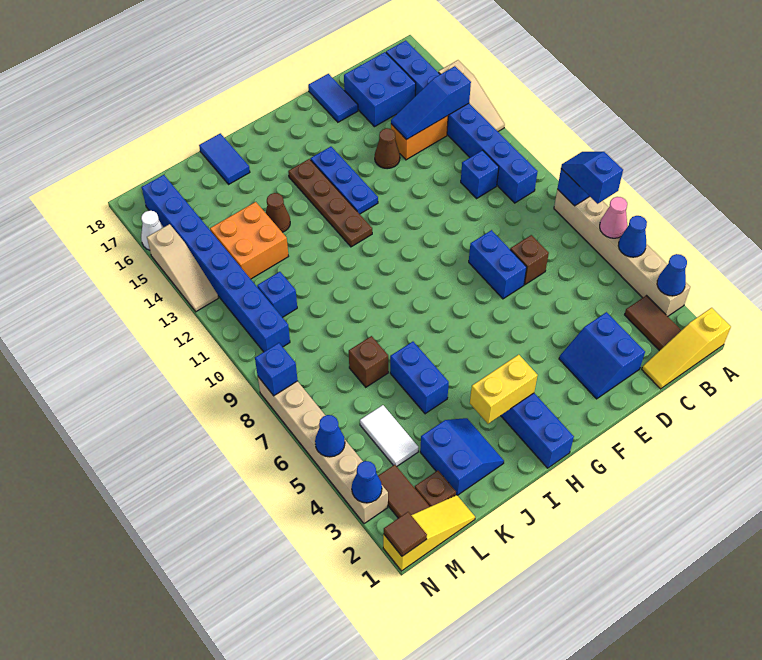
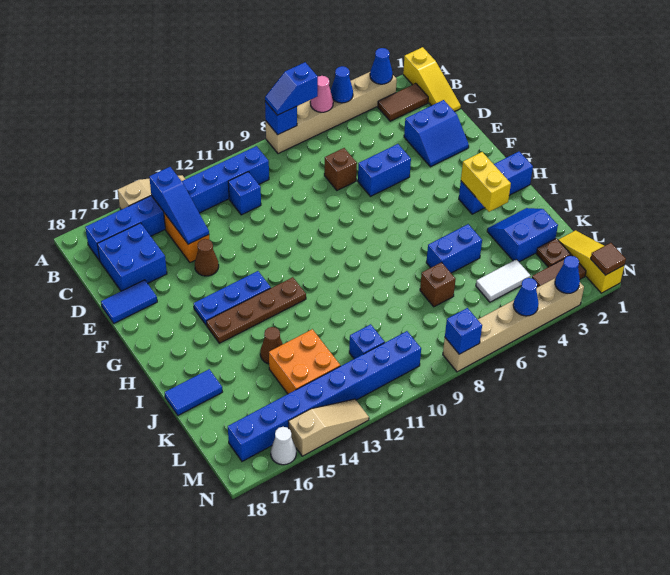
blue 1x2 brick [469,230,527,299] -> blue 1x2 brick moved to [358,144,411,196]

